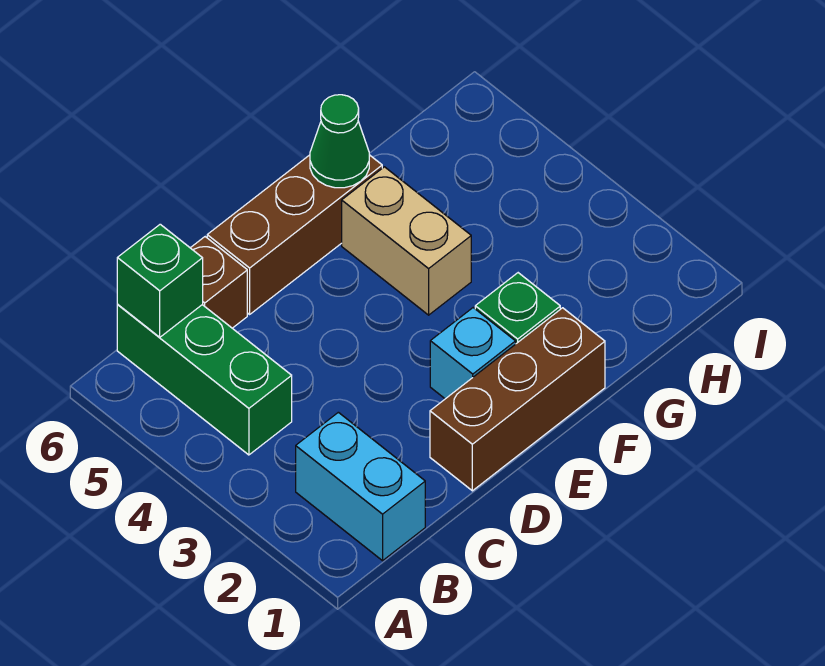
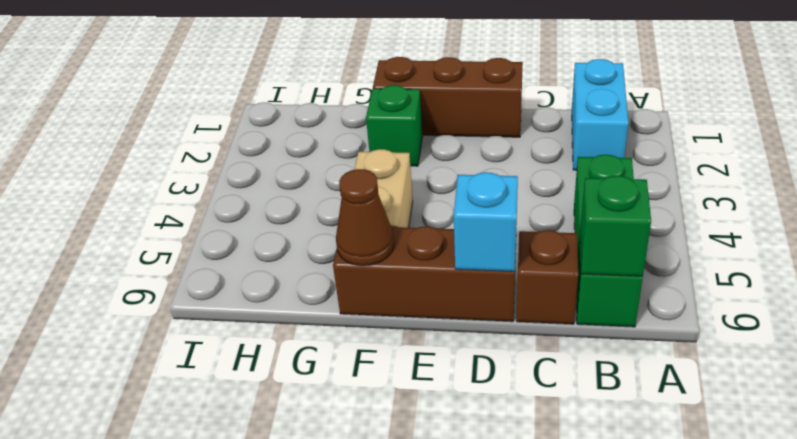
cyan 1x1 brick [430,308,516,399] -> cyan 1x1 brick moved to [454,172,518,272]
green 1x1 cone [310,95,369,188] -> brown 1x1 cone [336,169,394,266]

